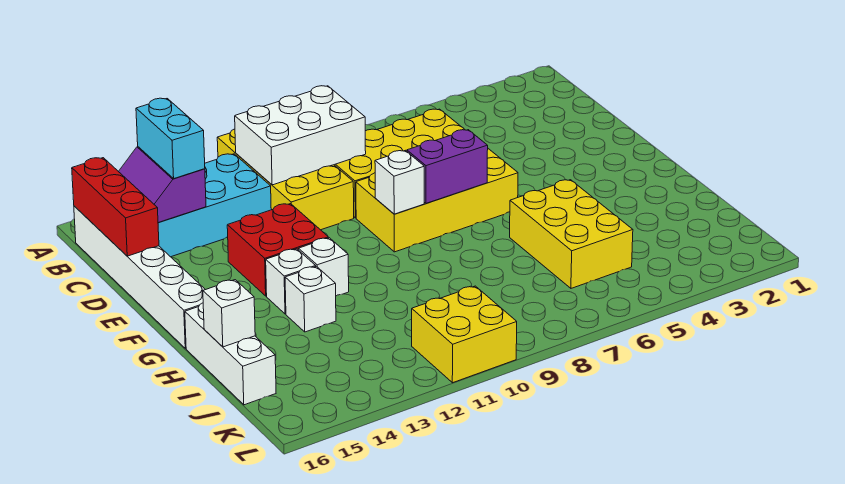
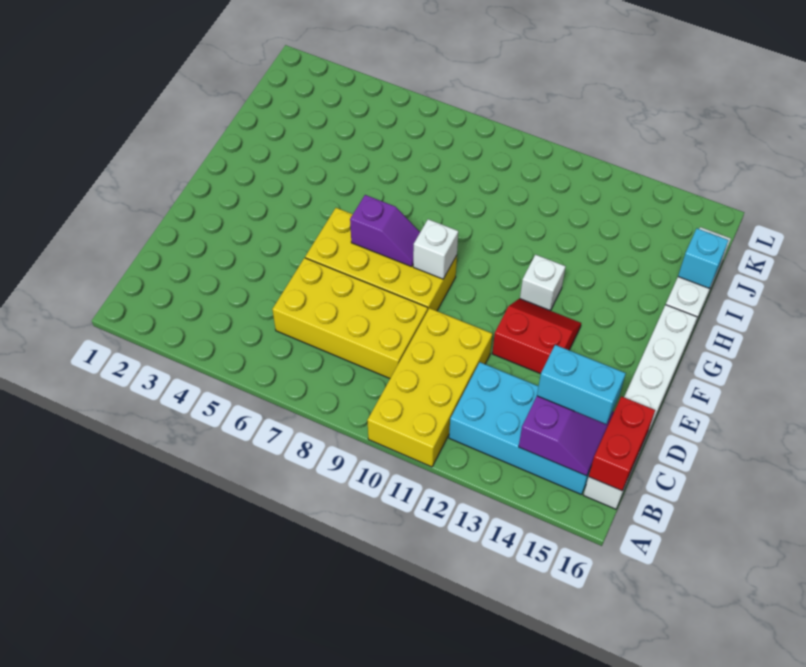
white 2x3 brick [235,86,366,185] -> none
cyan 1x2 brick [136,98,205,178] -> cyan 1x2 brick turned to [537,345,626,424]
red 1x3 brick [72,158,159,256] -> red 1x2 brick [589,396,655,491]
red 2x2 brick [227,204,328,296] -> red 2x2 slope [492,299,581,374]
purple 1x2 brick [407,130,488,203] -> purple 1x2 slope [350,195,420,267]
white 1x1 brick [266,249,316,314] -> none
yellow 2x3 brick [510,180,633,288] -> none
white 1x1 brick [285,266,336,332] -> none
white 1x1 brick [203,280,255,347] -> cyan 1x1 brick [678,228,729,288]
yellow 2x2 brick [412,286,517,383] -> none

